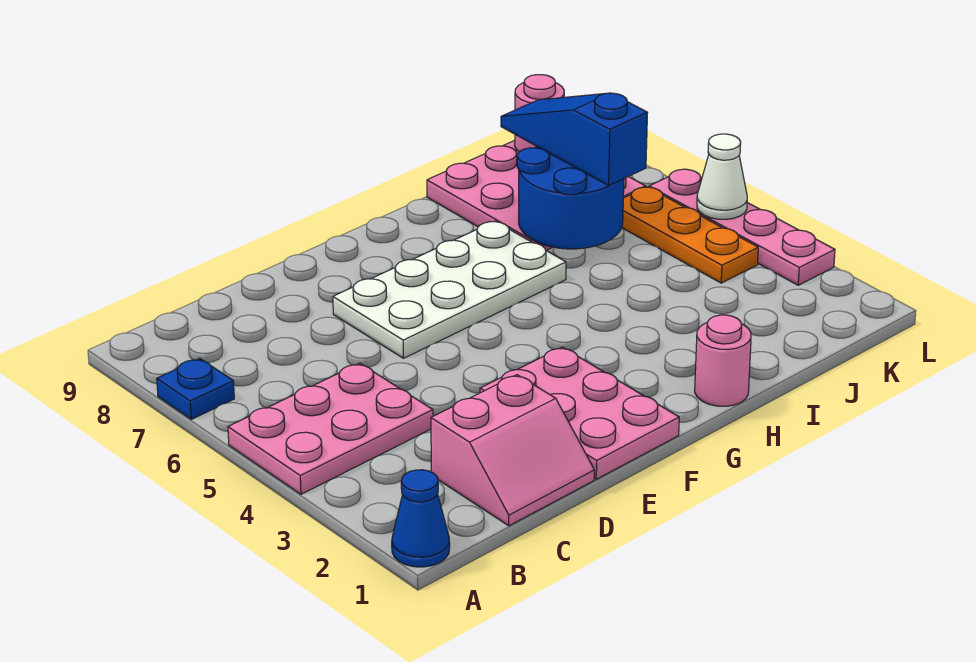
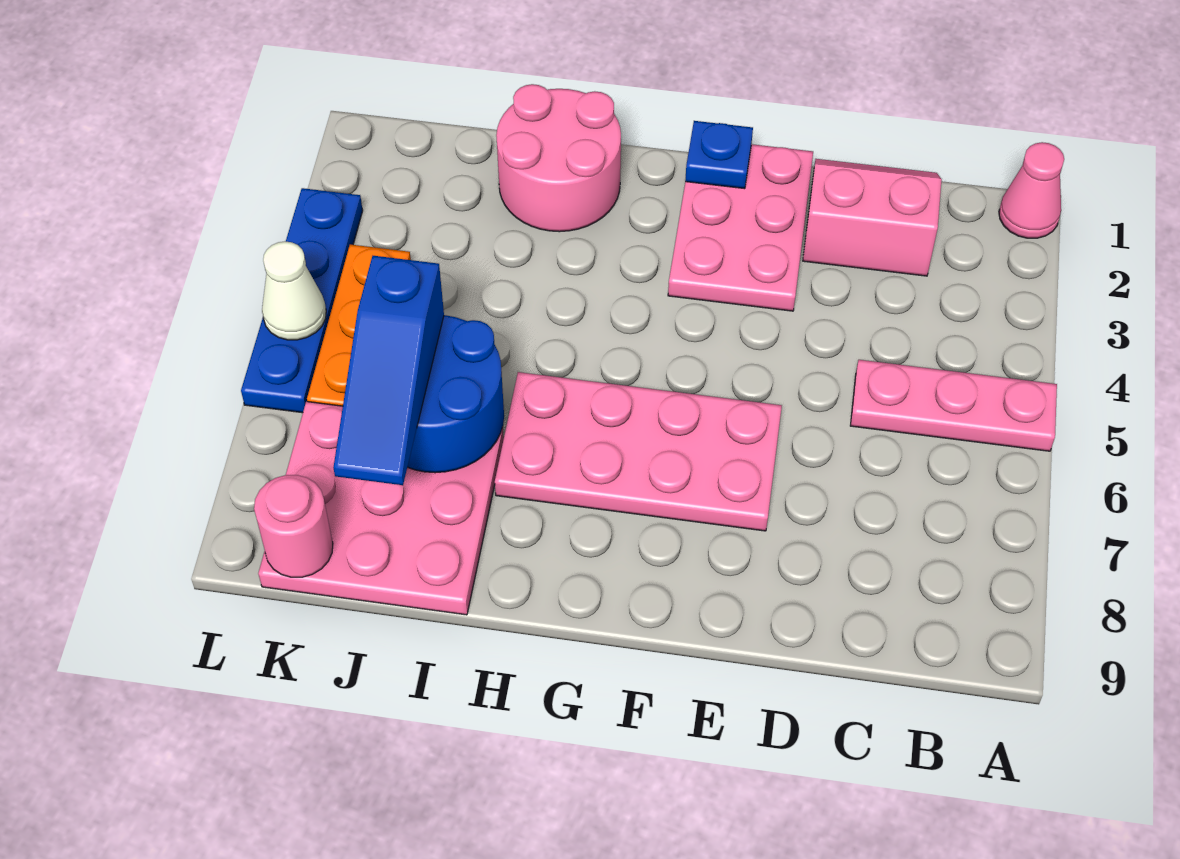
blue 1x1 cone [392,470,450,567] -> pink 1x1 cone [999,142,1064,238]
pink 2x3 plate [228,363,433,494] -> pink 1x3 plate [850,360,1057,451]
blue 1x1 plate [157,358,234,419] -> blue 1x1 plate moved to [685,121,753,189]
white 2x4 plate [333,221,566,358] -> pink 2x4 plate [495,372,782,531]
pink 1x1 round brick [695,315,751,406] -> pink 2x2 round brick [496,84,621,232]
pink 1x4 plate [649,169,835,285] -> blue 1x4 plate [241,188,363,413]

